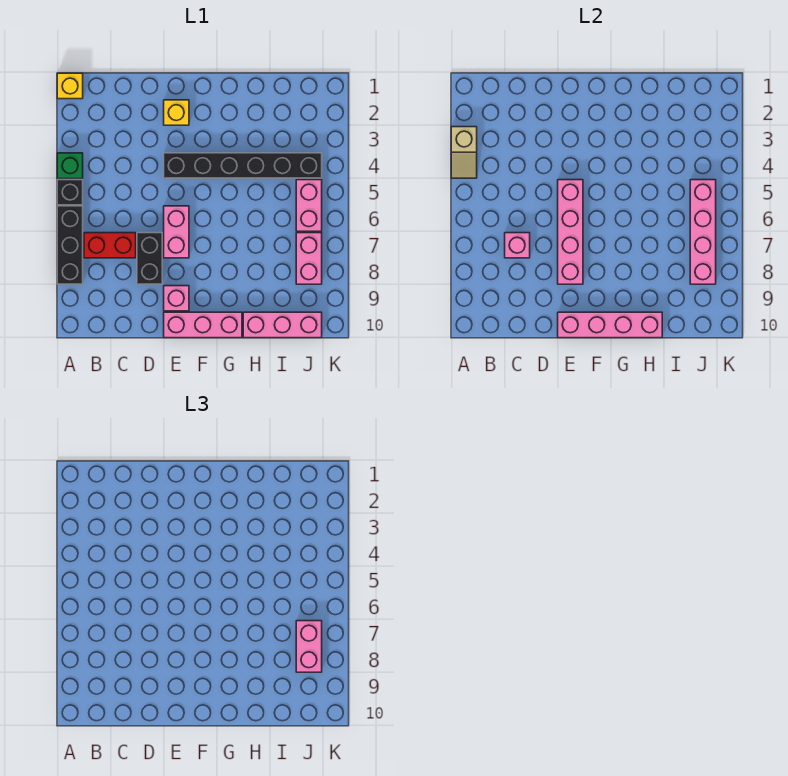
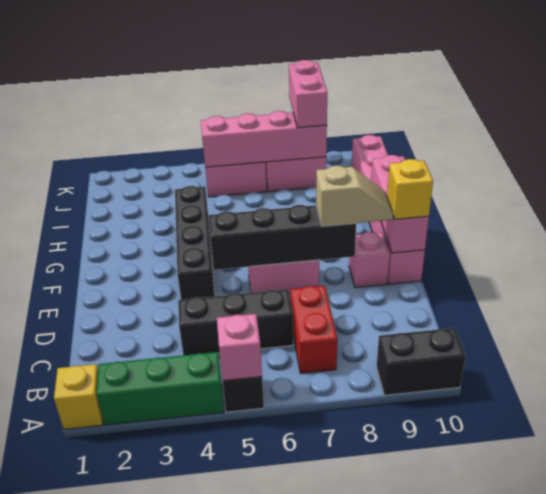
tan 1x2 slope [451,127,477,178] -> tan 1x2 slope moved to [316,166,393,226]
green 1x1 brick [57,153,83,178] -> green 1x3 brick [97,352,224,425]
black 1x3 brick [57,206,83,284] -> black 1x3 brick moved to [178,289,293,355]
pink 1x1 brick [505,233,530,258] -> pink 1x1 brick moved to [217,314,262,381]
black 1x2 brick [137,233,162,284] -> black 1x2 brick moved to [377,328,466,395]
yellow 1x1 brick [164,100,189,125] -> yellow 1x1 brick moved to [387,159,433,220]
black 1x6 brick [164,153,322,178] -> black 1x4 brick [175,186,215,300]
pink 1x4 brick [558,180,583,284] -> black 1x4 brick [208,205,356,270]
pink 1x4 brick [558,312,662,338] -> pink 1x3 brick [371,155,429,253]
pink 1x2 brick [296,621,322,672] -> pink 1x2 brick turned to [289,60,327,128]

